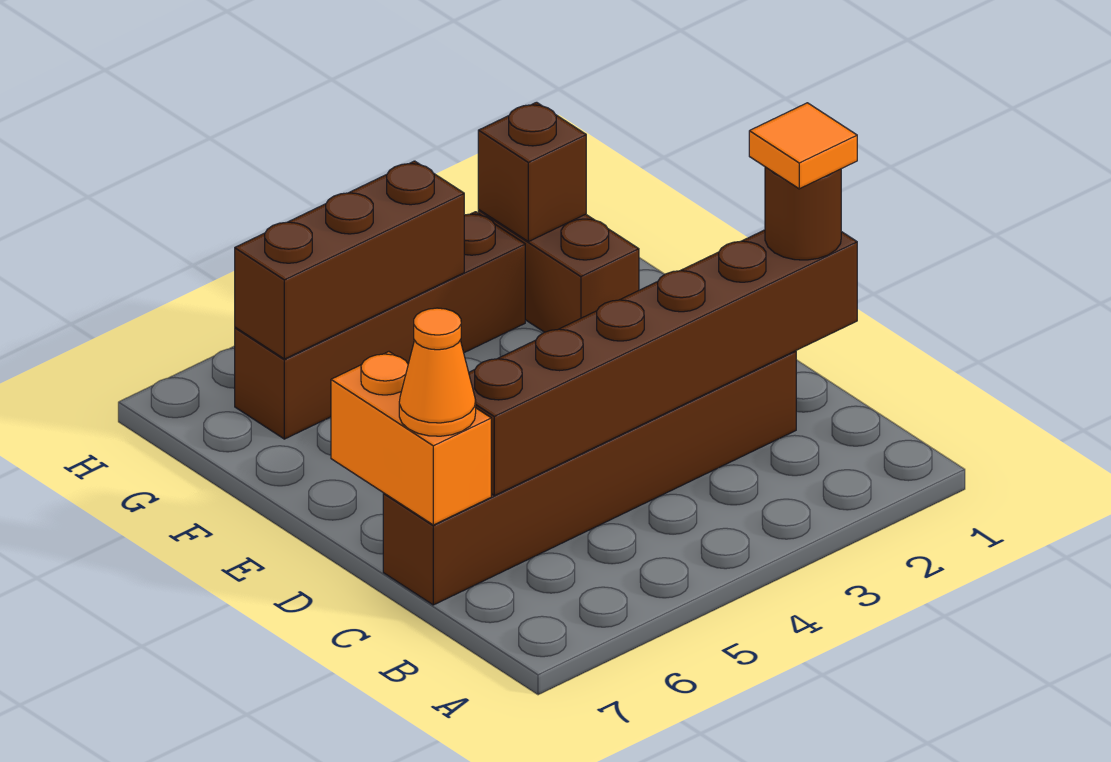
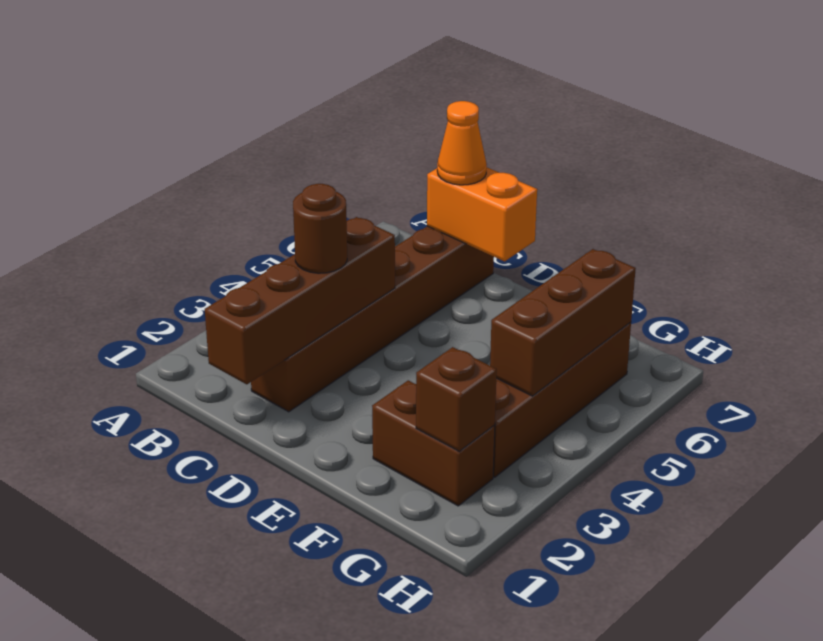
brown 1x6 brick [469,230,857,496] -> brown 1x4 brick [205,217,395,384]
brown 1x1 round brick [765,167,841,260] -> brown 1x1 round brick moved to [293,184,347,273]
orange 1x1 tile [749,103,857,189] -> none

